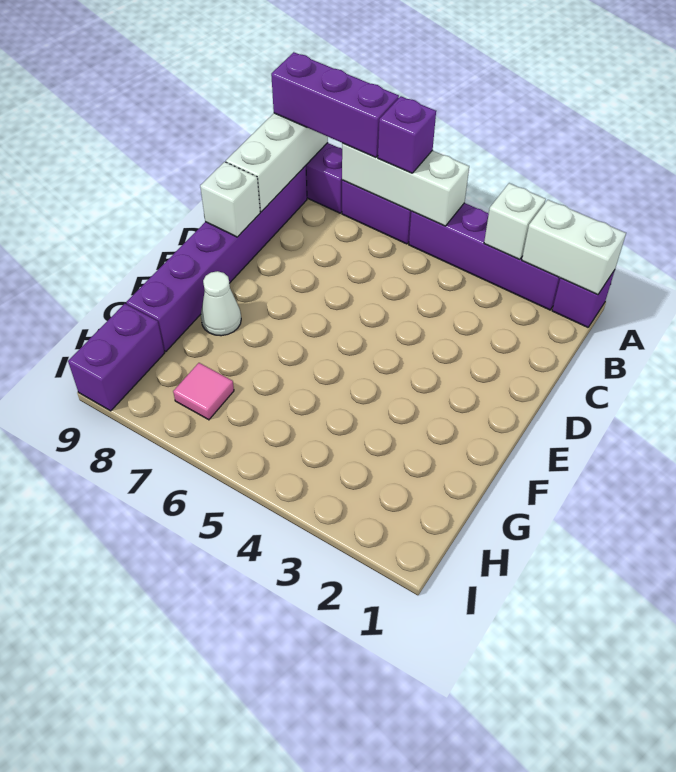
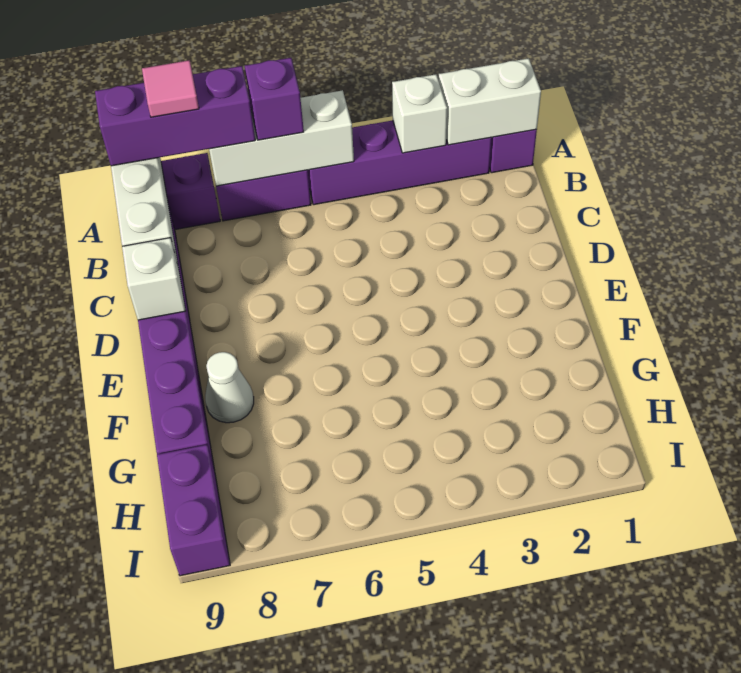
pink 1x1 tile [173,363,234,420] -> pink 1x1 tile moved to [142,60,199,117]

